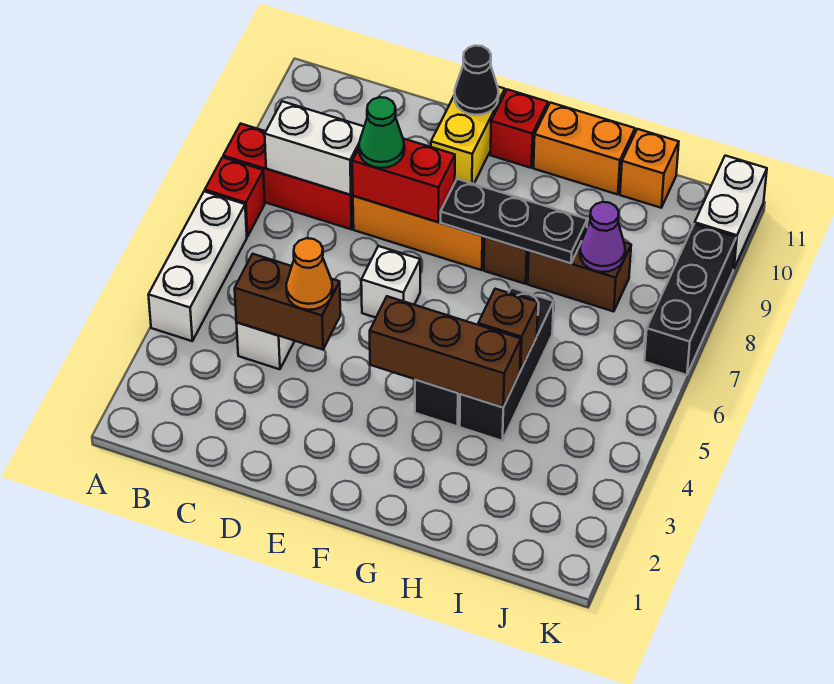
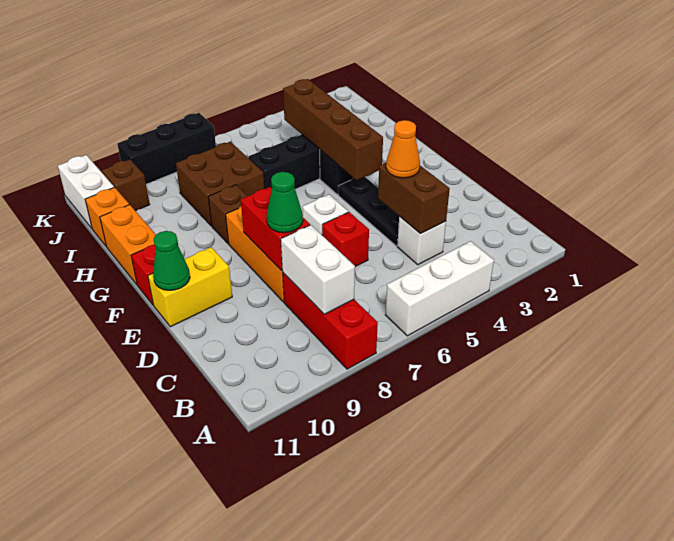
red 1x1 brick [205,157,265,237] -> red 1x1 brick moved to [322,212,369,266]
black 1x1 cone [454,46,499,115] -> green 1x1 cone [153,231,190,290]
brown 1x3 brick [370,296,521,407] -> brown 1x4 brick [283,79,383,180]
black 1x3 plate [440,179,587,263] -> black 1x3 plate moved to [338,177,399,246]
brown 1x1 brick [478,289,538,371] -> brown 1x1 brick moved to [102,159,150,211]
brown 1x2 brick [528,242,631,312] -> brown 2x2 brick [176,142,265,226]
purple 1x1 cone [580,202,625,272] -> none
white 1x2 brick [695,156,767,269] -> white 1x2 brick turned to [58,155,114,228]

